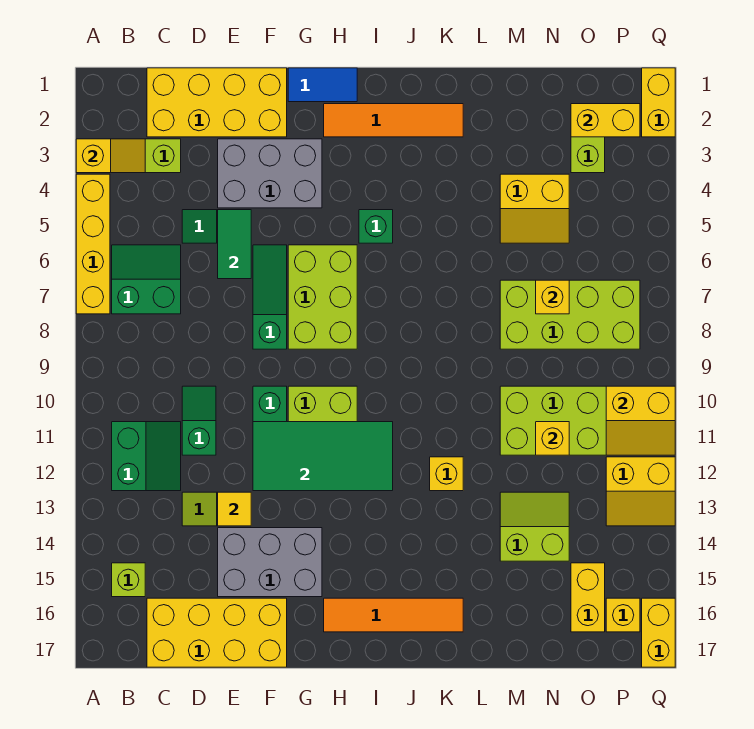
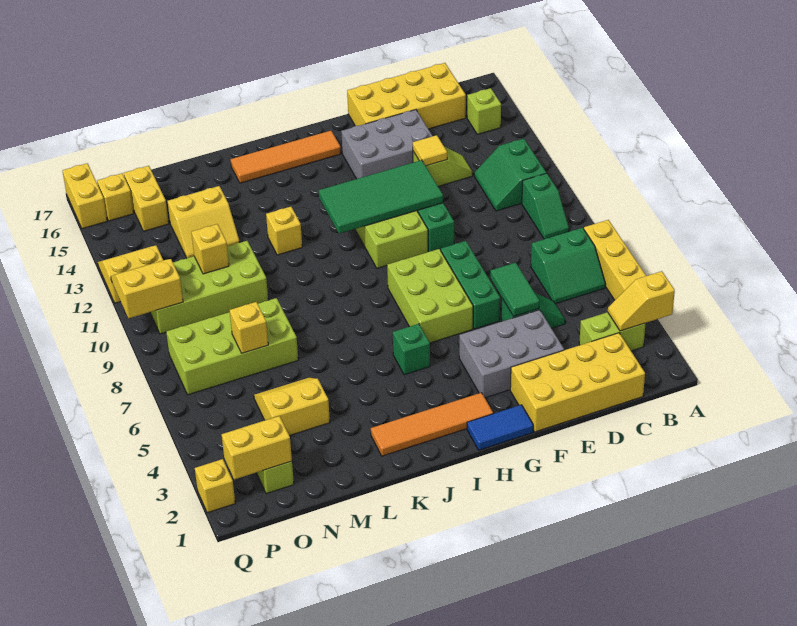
green 1x2 slope [182,386,216,455] -> green 1x2 slope moved to [522,173,569,239]
green 1x3 slope [253,245,287,349] -> green 1x3 brick [441,241,500,329]
lime 2x2 slope [500,492,569,561] -> yellow 2x2 slope [168,186,240,258]
yellow 1x2 brick [642,68,675,137] -> yellow 1x1 brick [195,459,235,513]

